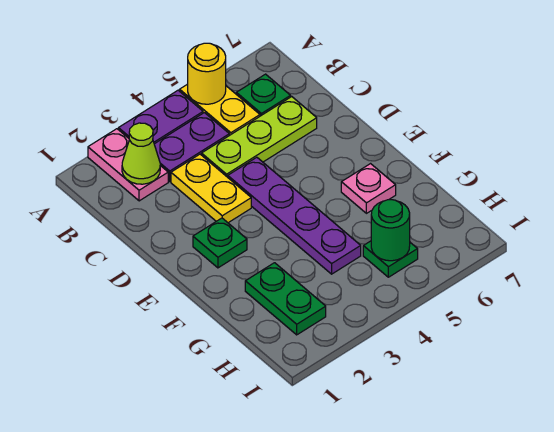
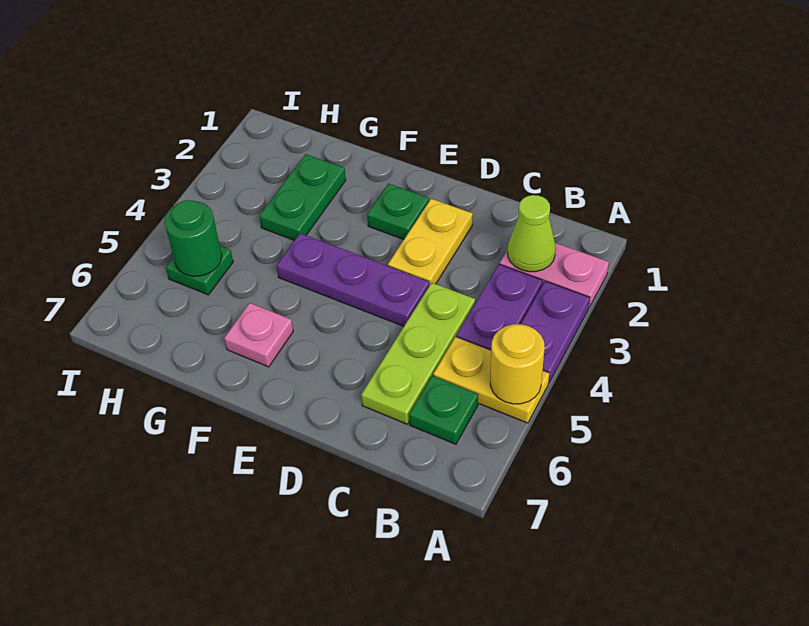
yellow 1x2 plate [171,154,251,223] -> yellow 1x2 plate turned to [388,199,473,286]
purple 1x4 plate [228,157,361,274] -> purple 1x3 plate [277,233,429,326]
green 1x2 plate [245,263,326,335] -> green 1x2 plate turned to [259,154,346,240]

